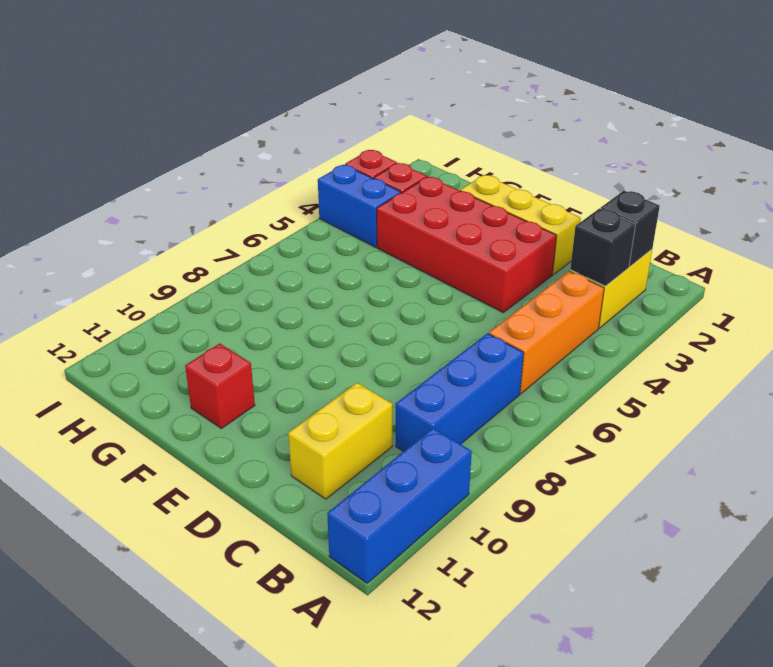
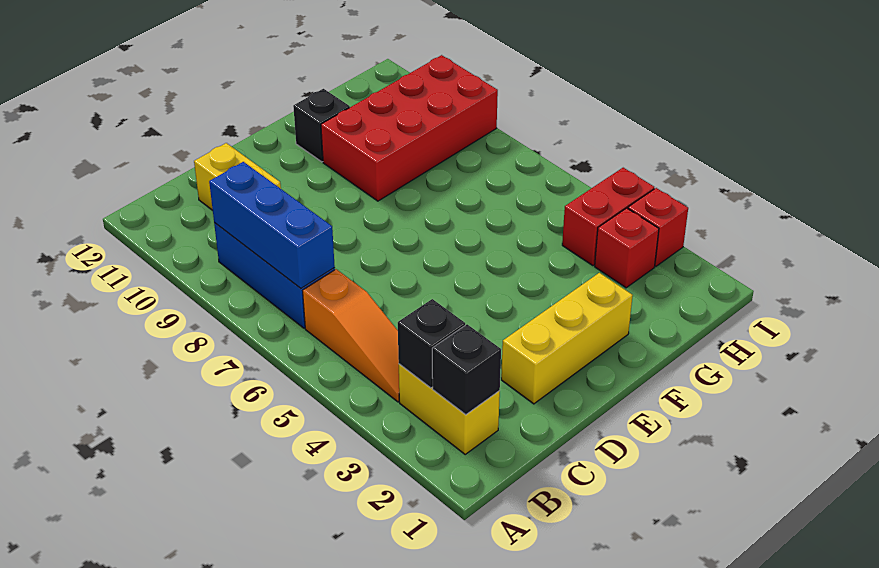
blue 1x3 brick [327,428,472,583] -> blue 1x3 brick moved to [209,162,335,288]
orange 1x3 brick [489,271,604,393] -> orange 1x3 slope [303,269,399,402]
red 2x4 brick [377,176,557,312] -> red 2x4 brick moved to [321,55,498,201]
red 1x1 brick [185,343,255,429] -> black 1x1 brick [293,89,350,162]
blue 1x2 brick [318,165,401,247] -> red 1x2 brick [562,168,654,266]

